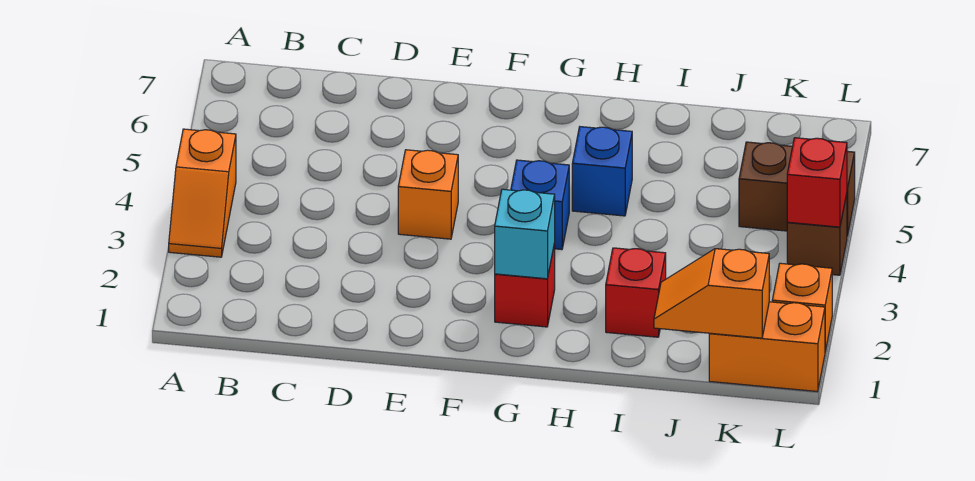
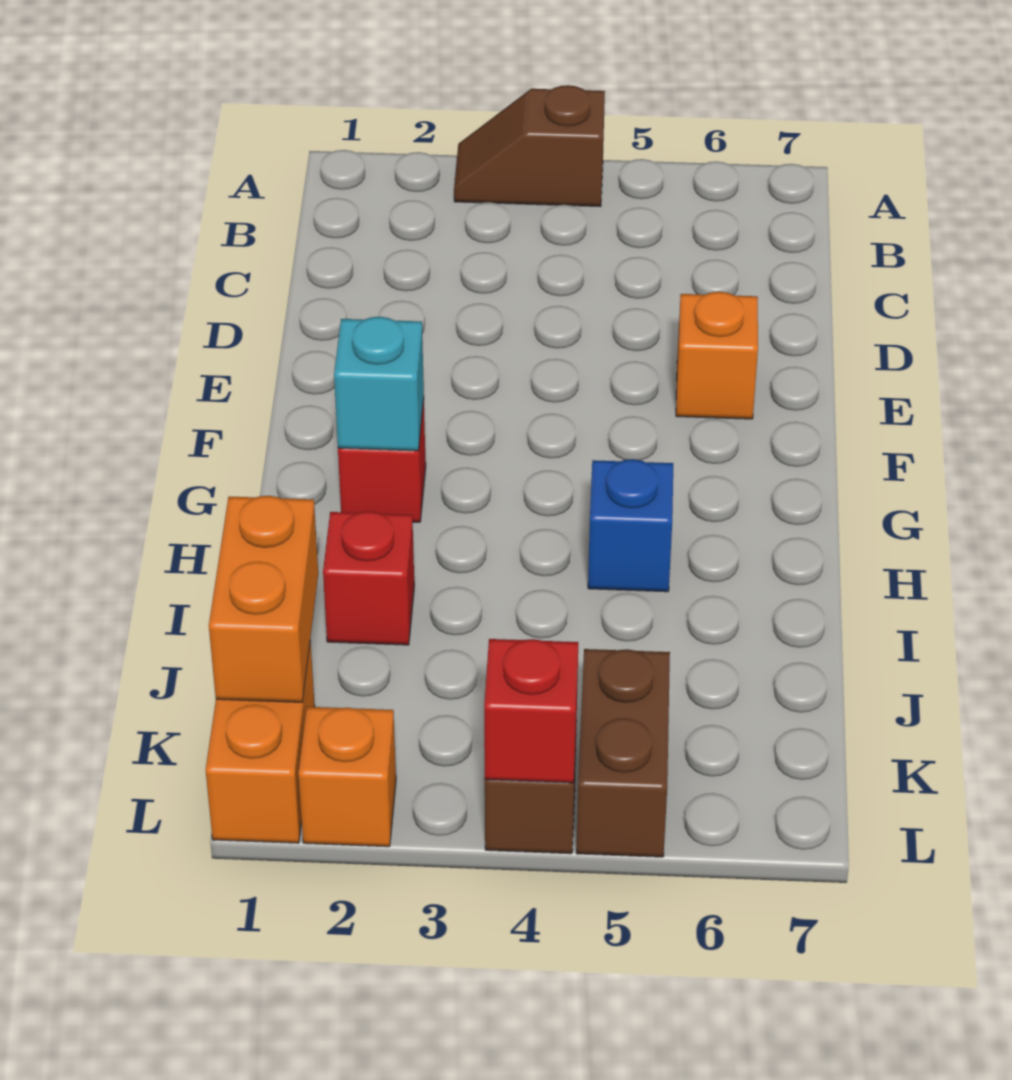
orange 1x2 slope [169,129,236,257] -> brown 1x2 slope [454,85,605,207]
orange 1x1 brick [398,150,458,239] -> orange 1x1 brick moved to [676,292,758,419]
blue 1x1 brick [511,160,569,250] -> none
orange 1x2 slope [654,249,769,338] -> orange 1x2 brick [209,496,318,702]

